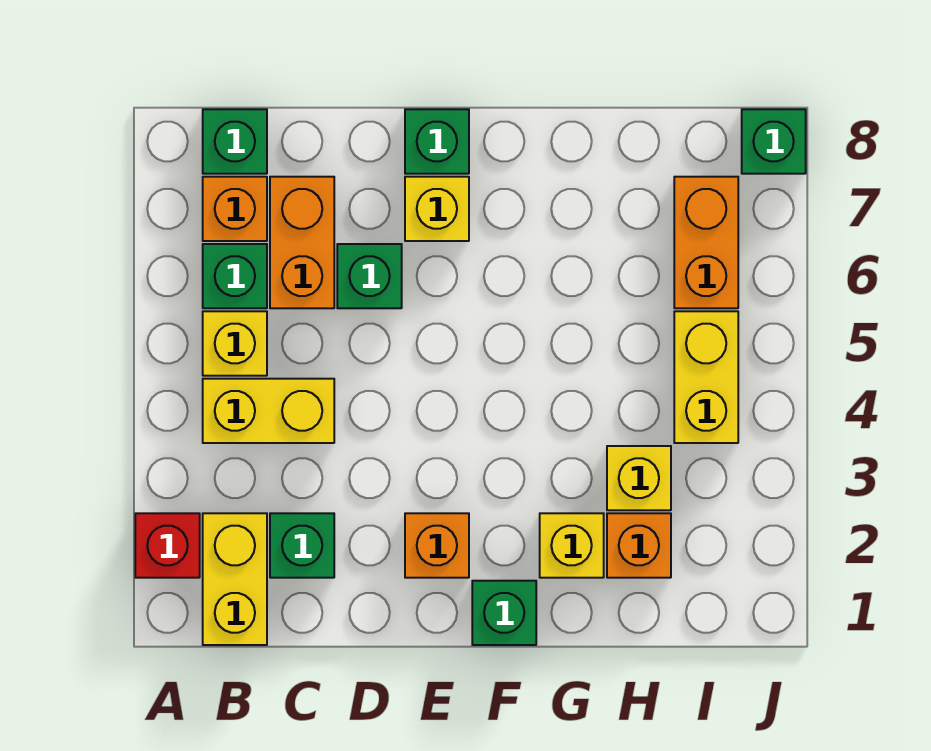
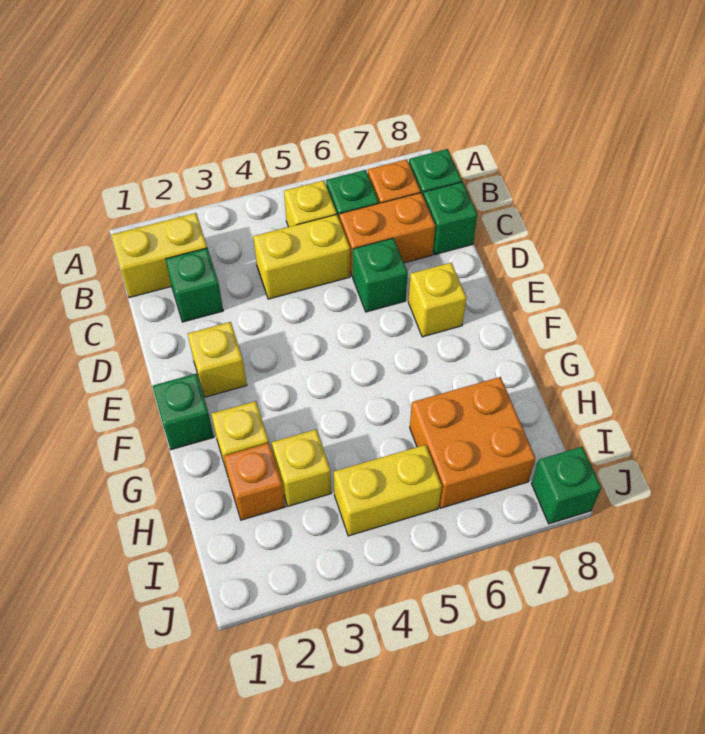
red 1x1 brick [135,513,200,578] -> none
yellow 1x2 brick [203,379,334,443] -> yellow 1x2 brick turned to [253,214,350,299]
orange 1x1 brick [405,513,469,578] -> yellow 1x1 brick [188,322,247,397]
green 1x1 brick [405,109,469,174] -> green 1x1 brick moved to [423,182,477,255]
orange 1x2 brick [674,177,738,308] -> orange 2x2 brick [410,377,536,508]

